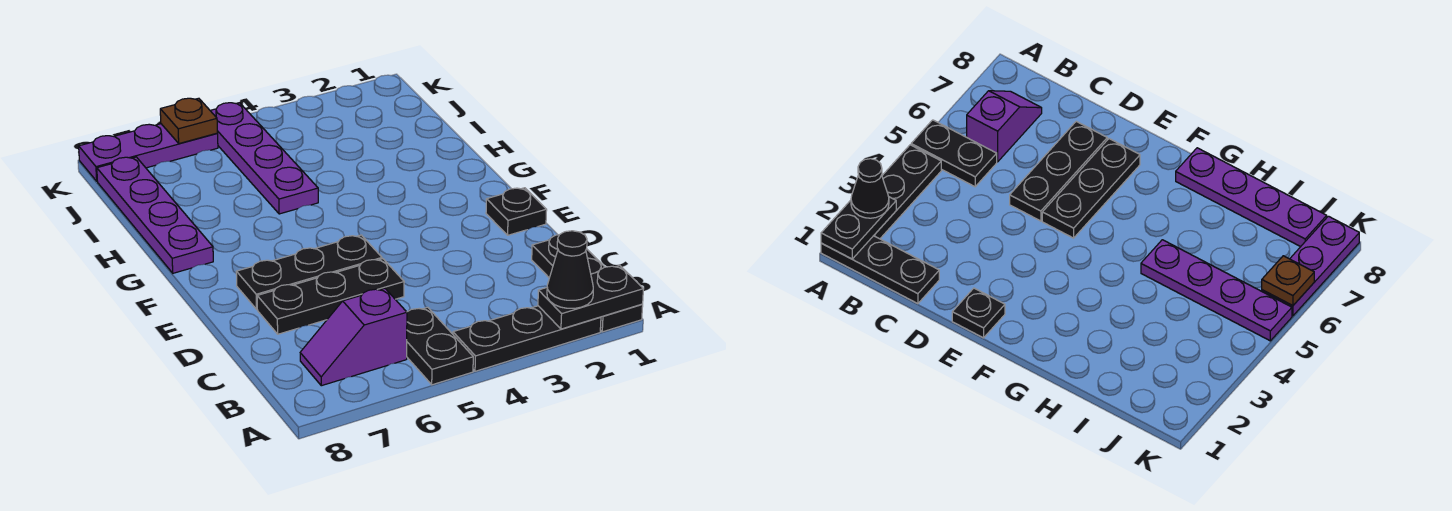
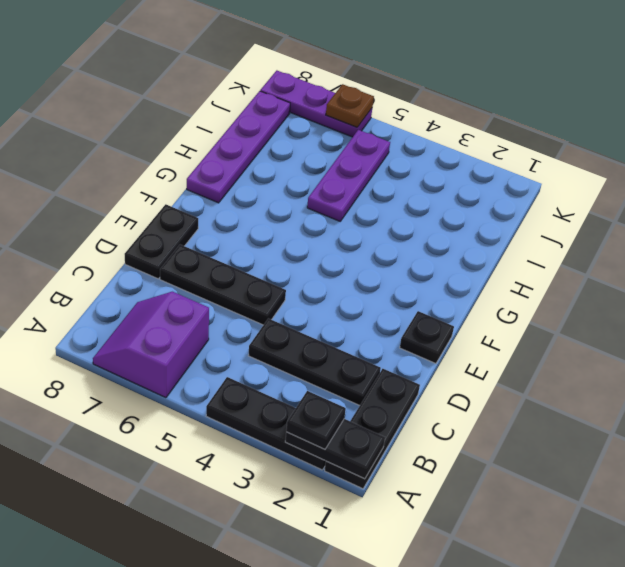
black 1x1 cone [547,231,593,308] -> black 1x1 plate [286,391,346,449]
black 1x2 plate [407,307,473,385] -> black 1x2 plate moved to [125,204,198,279]
purple 1x2 slope [300,289,407,386] -> purple 2x2 slope [93,292,209,398]
black 1x3 plate [236,235,382,309] -> black 1x3 plate moved to [248,318,381,406]
purple 1x4 plate [210,103,318,214] -> purple 1x3 plate [307,130,390,221]

